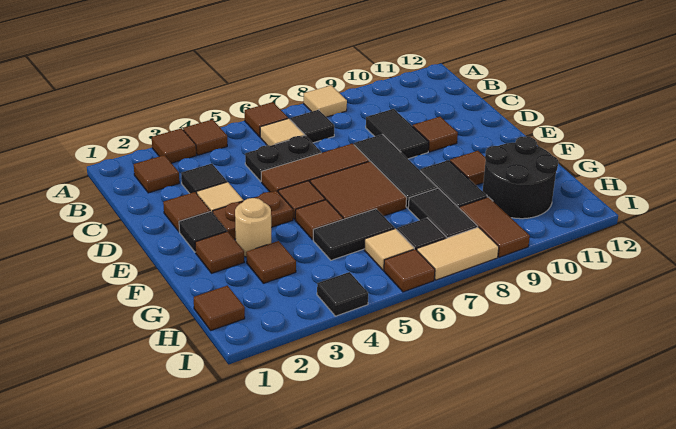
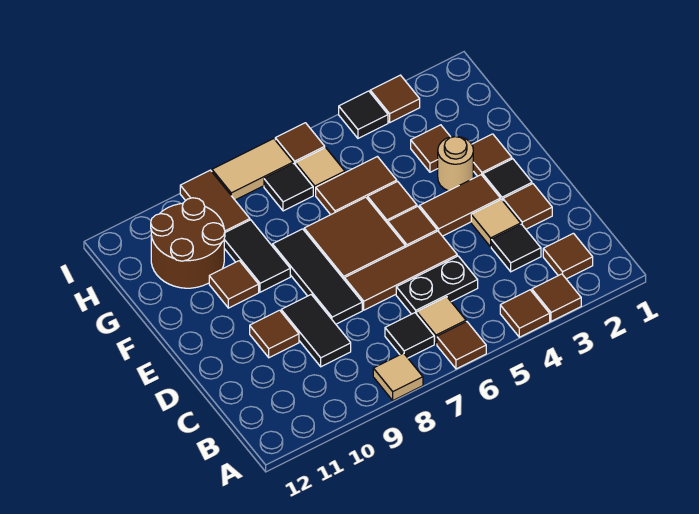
brown 1x2 plate [213,191,293,239] -> brown 1x2 tile [419,175,500,236]
black 1x2 tile [313,209,395,260] -> brown 1x2 tile [316,157,397,215]
black 1x2 tile [408,188,478,238] -> none
black 2x2 round brick [483,136,558,219] -> brown 2x2 round brick [151,198,225,288]
brown 1x1 tile [194,286,245,330] -> brown 1x1 tile moved to [370,75,420,122]

